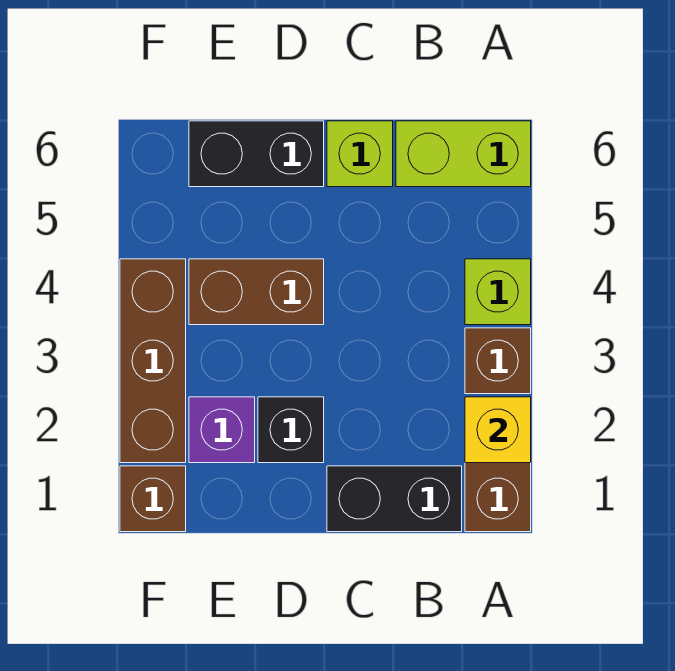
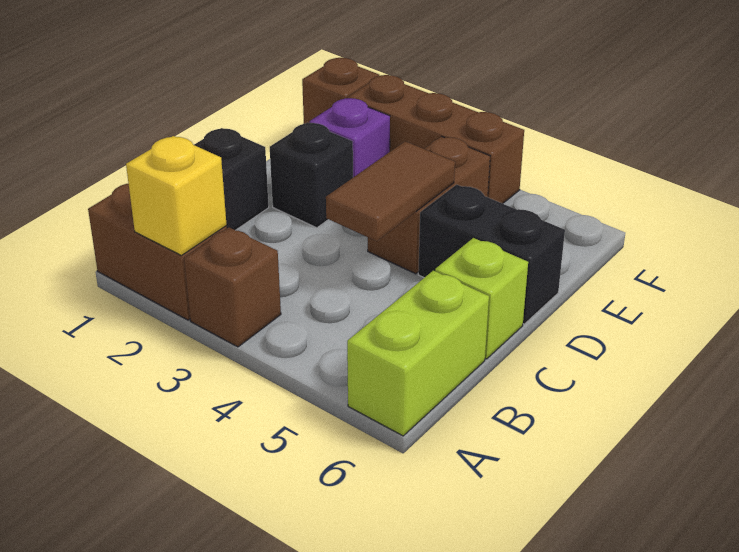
lime 1x1 brick [465,259,531,325] -> none
none -> brown 1x2 tile [326,141,455,241]
black 1x2 brick [189,121,324,187] -> black 1x2 brick turned to [418,185,565,324]

